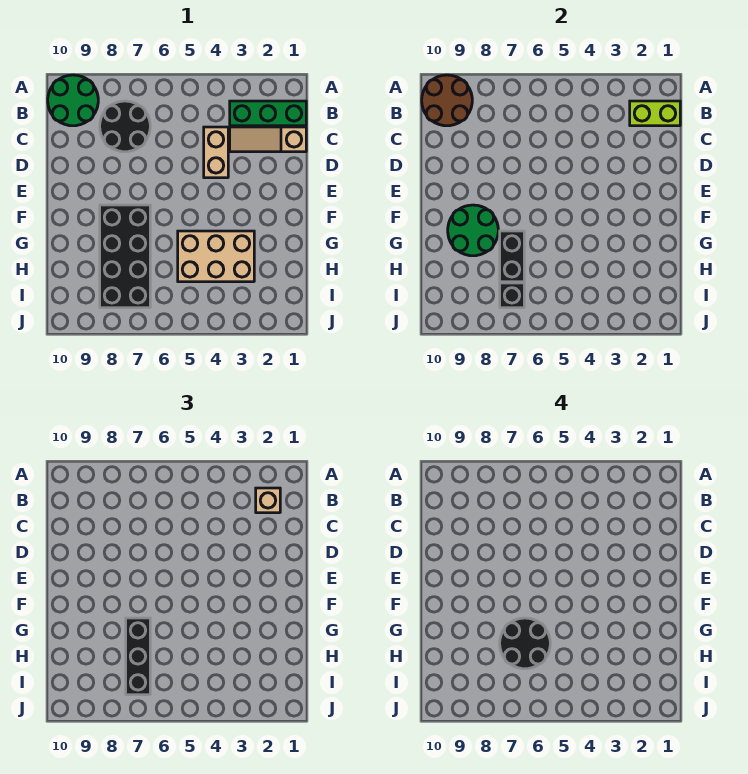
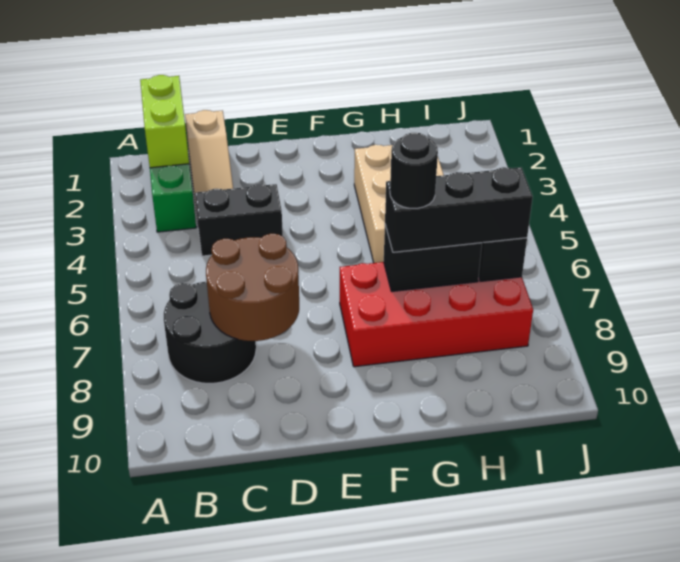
green 2x2 round brick [48,75,98,126] -> none
brown 2x2 round brick [422,75,472,126] -> brown 2x2 round brick moved to [206,234,299,341]
tan 1x1 brick [256,488,280,513] -> none
tan 1x2 brick [204,127,228,178] -> black 1x2 brick [195,184,283,256]
black 2x4 brick [100,205,150,308] -> red 2x4 brick [340,262,533,367]
green 2x2 round brick [448,205,498,256] -> none
black 2x2 round brick [500,618,550,669] -> black 1x1 round brick [390,133,438,208]

